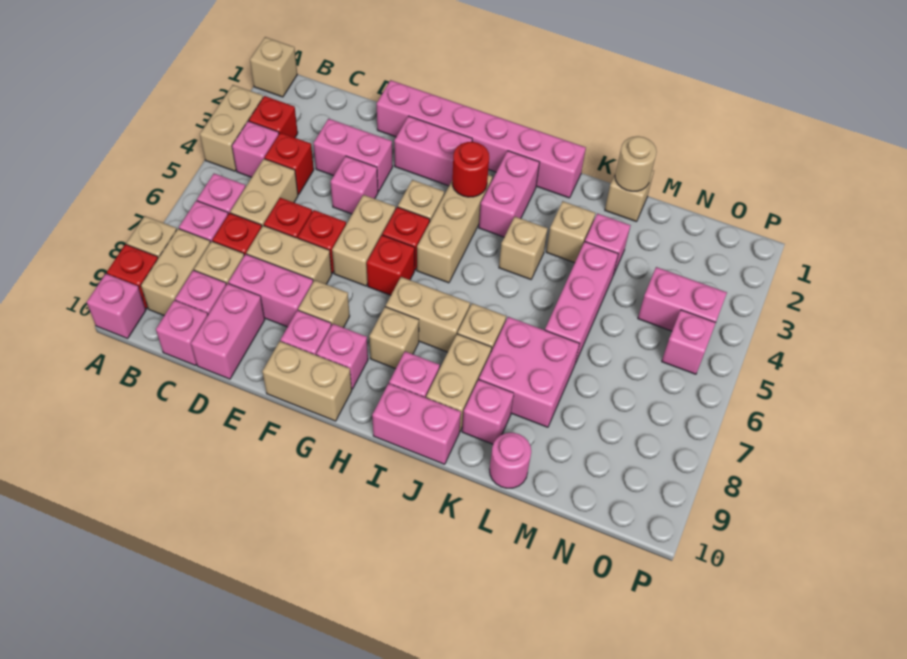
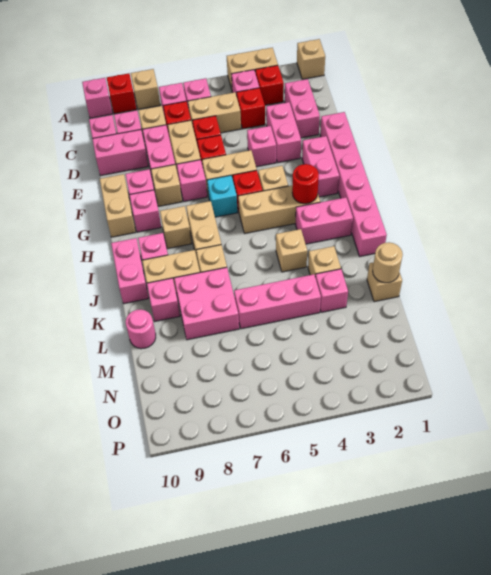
tan 1x2 brick [141,229,210,315] -> none
red 1x1 brick [367,235,415,295] -> cyan 1x1 brick [207,175,238,217]
pink 1x2 brick [638,267,727,331] -> pink 1x2 brick moved to [285,79,320,138]
pink 1x1 brick [662,310,716,374] -> pink 1x1 brick moved to [177,160,207,202]

